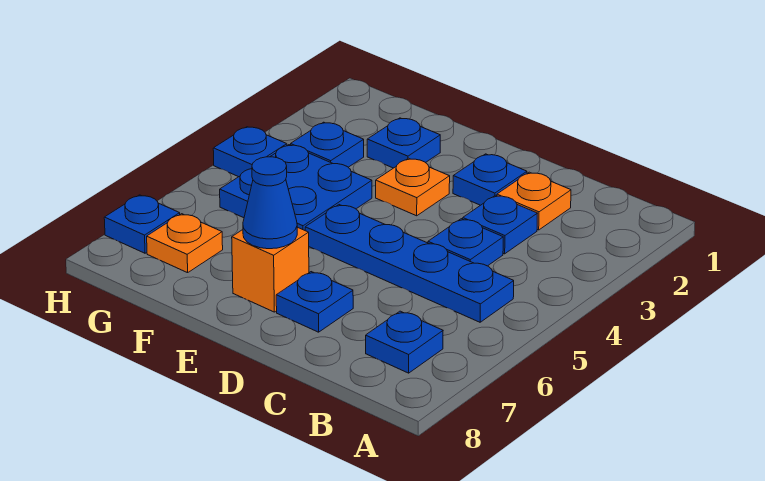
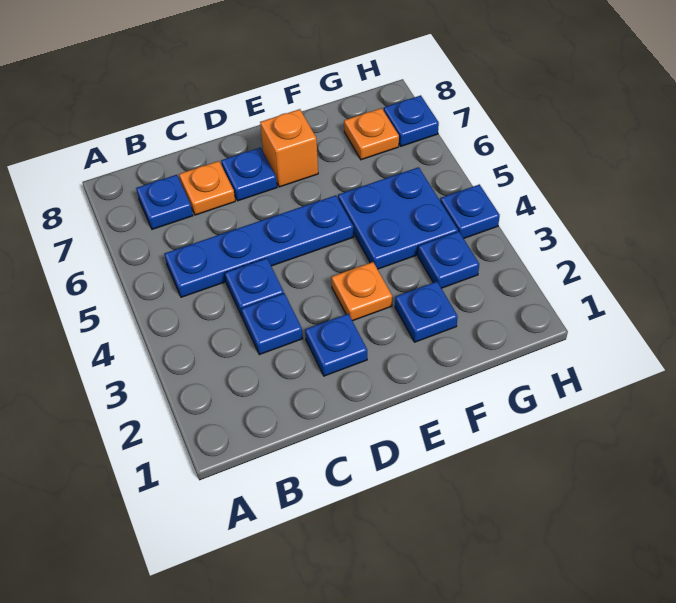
orange 1x1 plate [497,172,571,230] -> orange 1x1 plate moved to [179,161,235,215]
blue 1x1 cone [243,157,297,249] -> none

